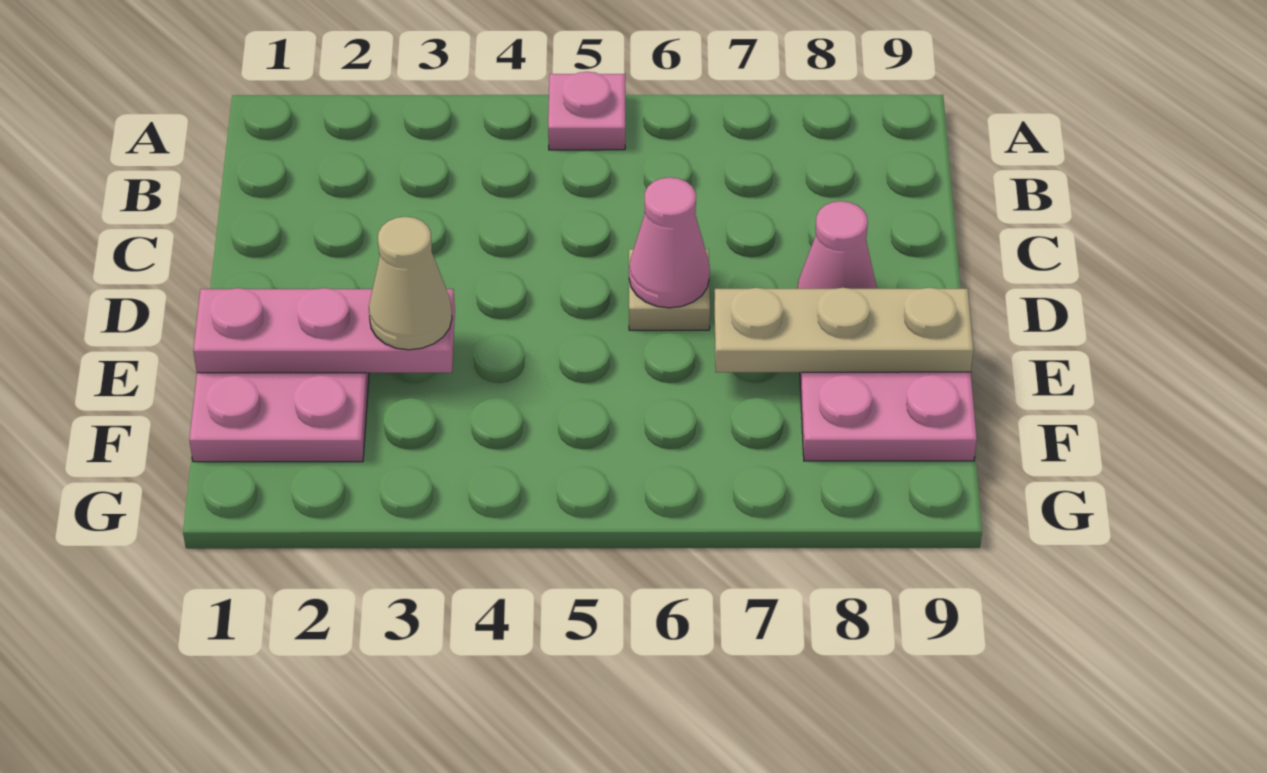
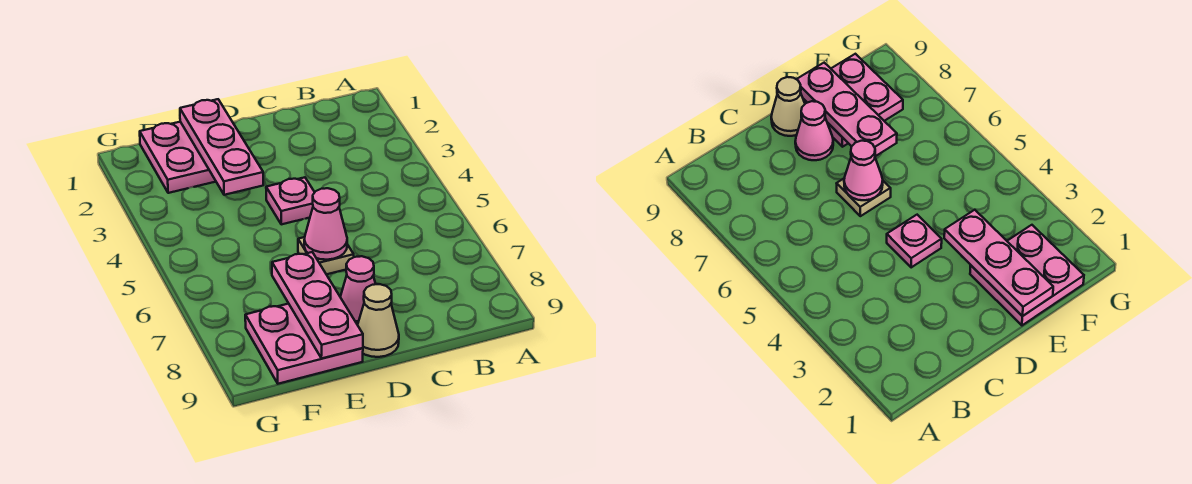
pink 1x1 plate [548,72,625,150] -> pink 1x1 plate moved to [266,177,315,224]
tan 1x1 cone [369,217,452,350] -> tan 1x1 cone moved to [358,284,399,357]
tan 1x3 plate [714,288,973,372] -> pink 1x3 plate [272,252,363,358]

